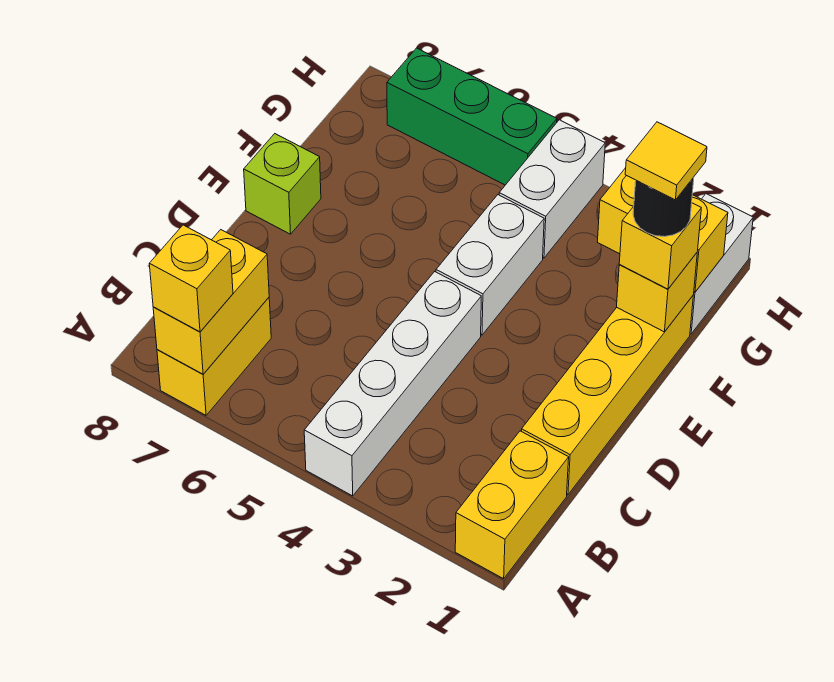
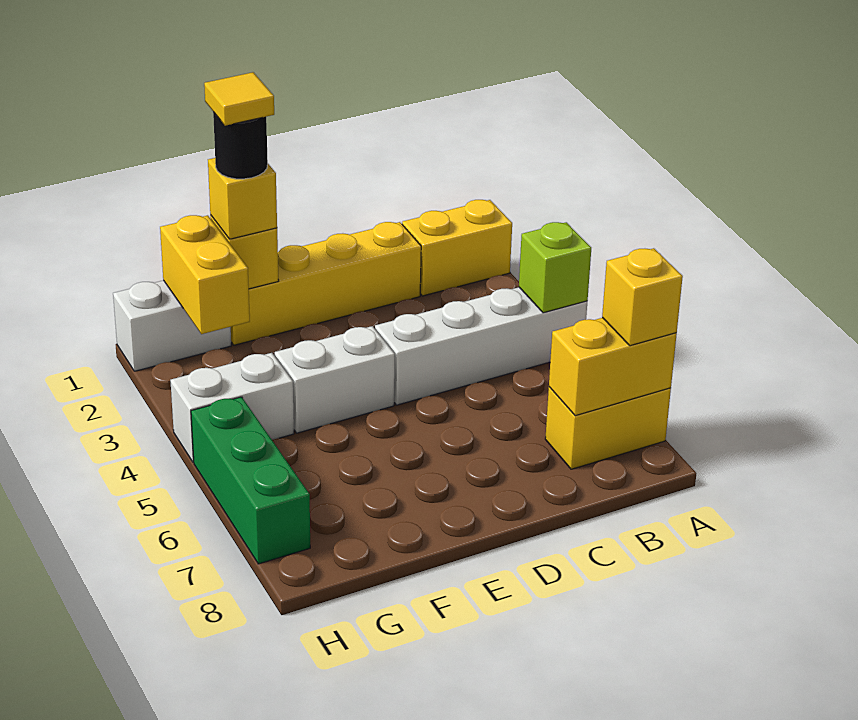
lime 1x1 brick [244,134,321,234] -> lime 1x1 brick moved to [519,222,591,313]

